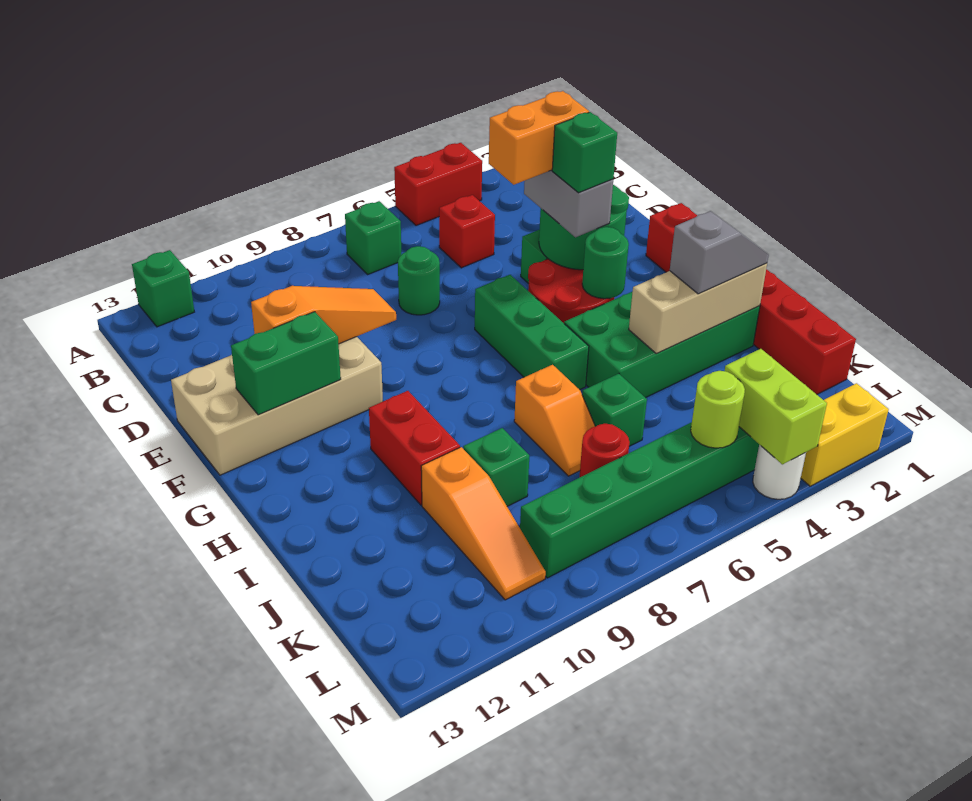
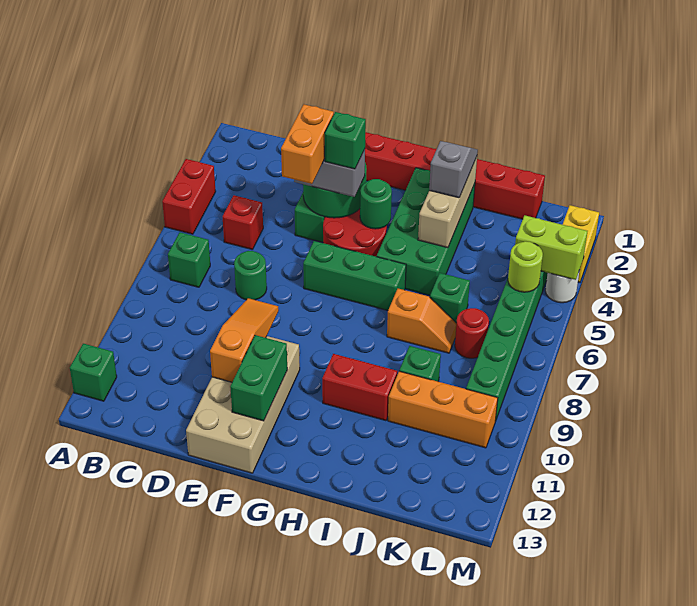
orange 1x3 slope [421,447,546,600] -> orange 1x3 brick [388,371,498,448]

